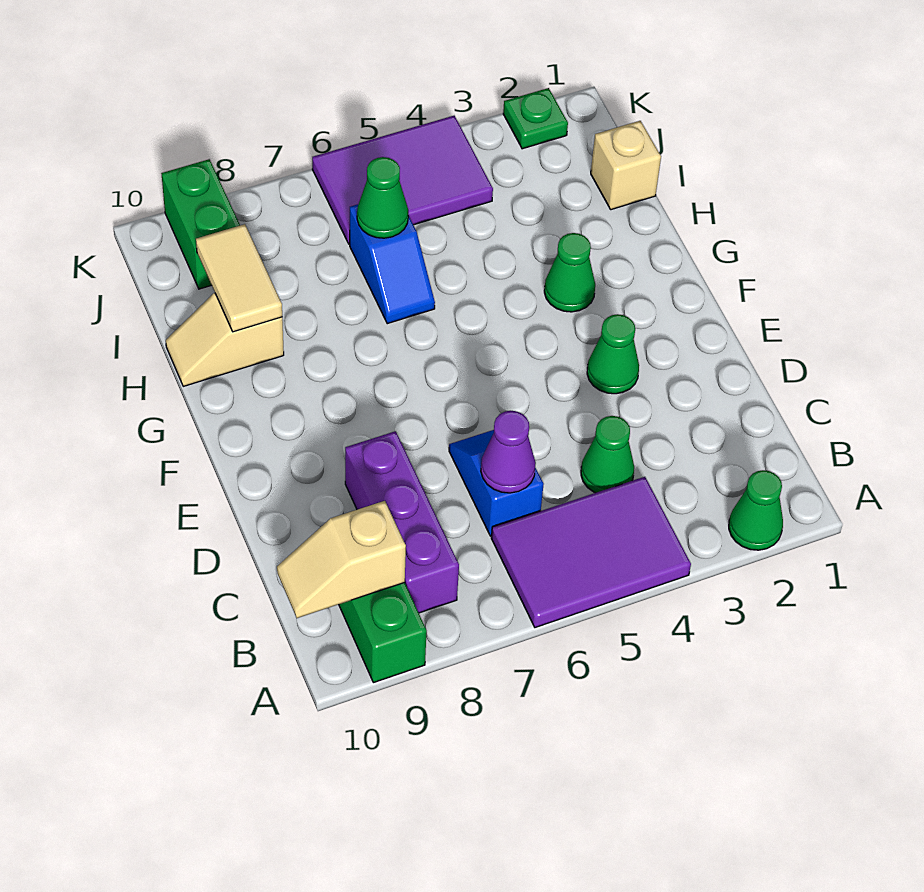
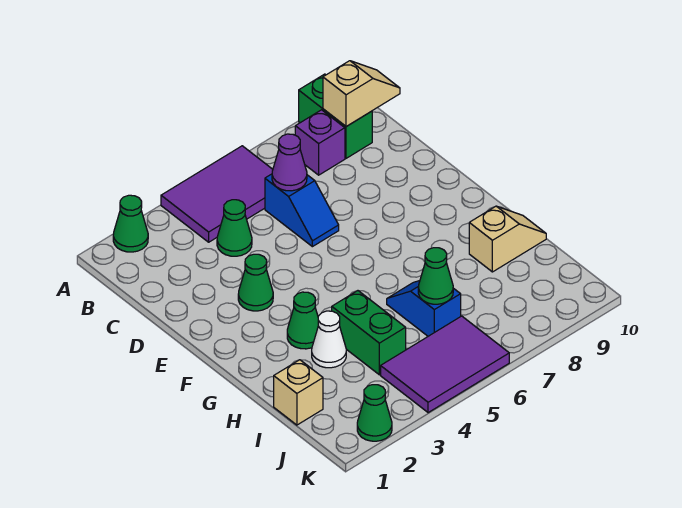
purple 1x3 brick [345,431,459,613] -> purple 1x1 brick [295,110,345,175]
none -> white 1x1 cone [312,311,346,368]
tan 1x2 tile [196,224,282,332] -> none
green 1x2 brick [161,159,240,289] -> green 1x2 brick moved to [332,291,406,375]
green 1x1 plate [503,88,568,149] -> green 1x1 cone [357,385,392,441]

